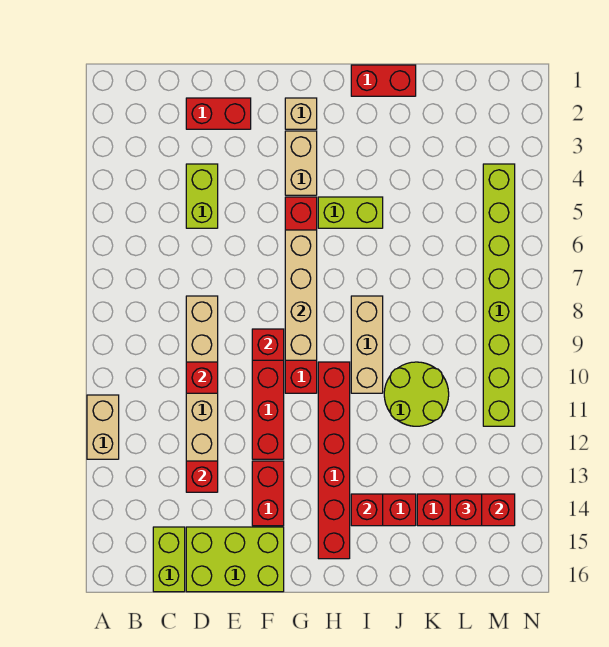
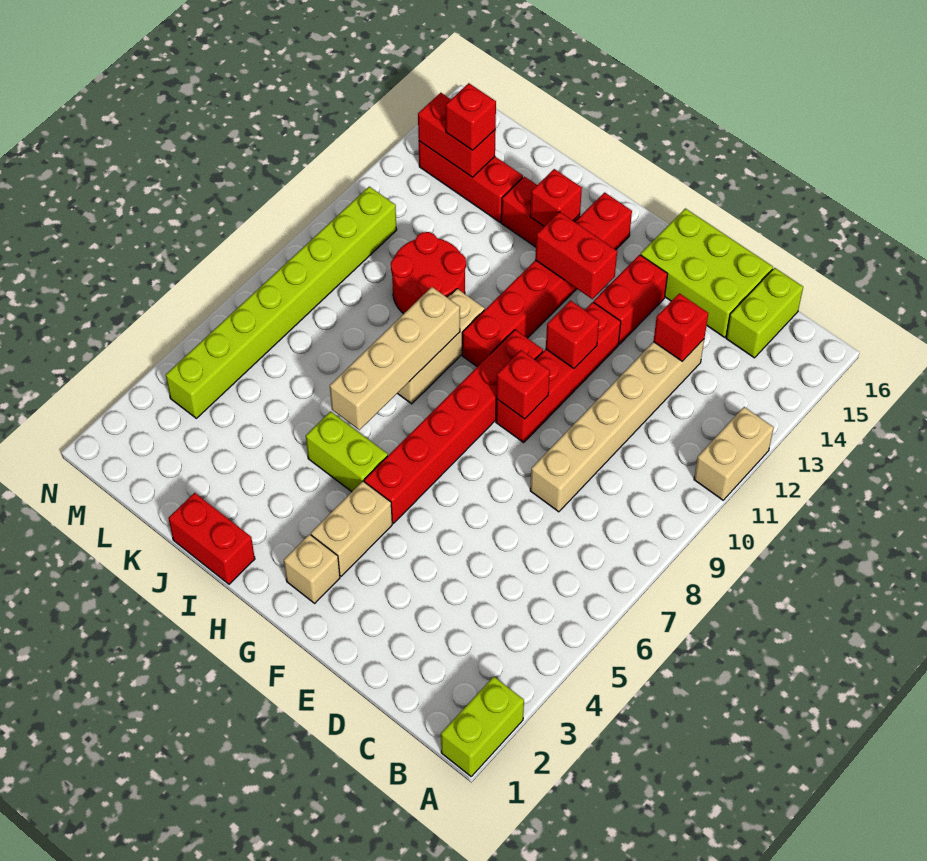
red 1x2 brick [186,98,251,129] -> red 1x2 brick moved to [535,212,617,299]
lime 1x2 brick [186,164,218,228] -> lime 1x2 brick moved to [441,677,524,776]
red 1x1 brick [186,362,218,393] -> red 1x1 brick moved to [546,301,599,369]
tan 1x4 brick [285,230,317,360] -> tan 1x4 brick moved to [330,287,460,430]
lime 2x2 round brick [384,362,449,426] -> red 2x2 round brick [391,232,466,314]

